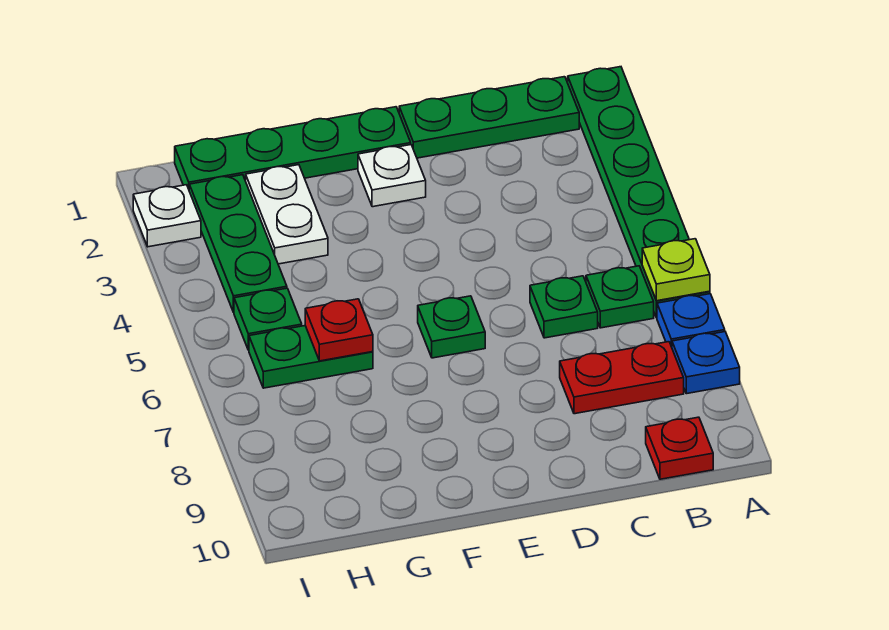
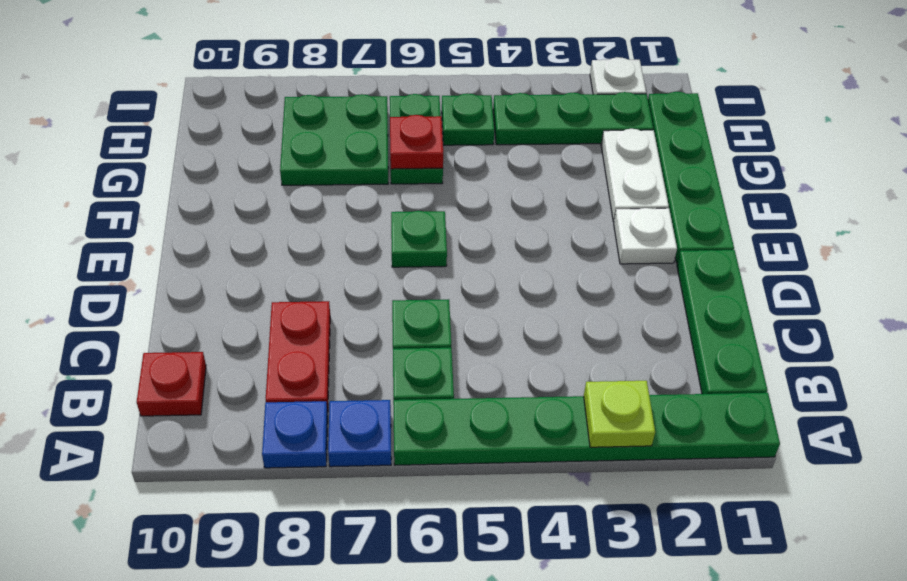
lime 1x1 plate [642,239,710,301] -> lime 1x1 plate moved to [584,381,655,447]
white 1x2 plate [246,165,328,264] -> white 1x2 plate turned to [601,129,669,222]
none -> green 2x2 plate [280,94,388,185]

